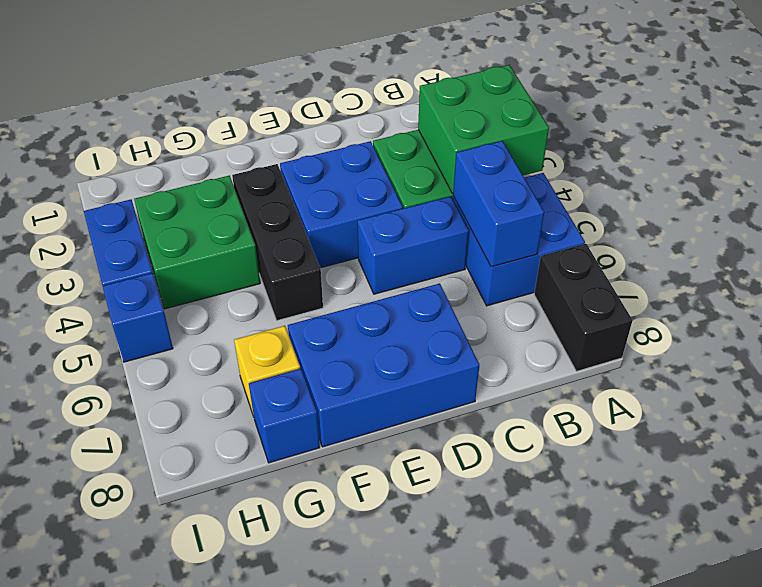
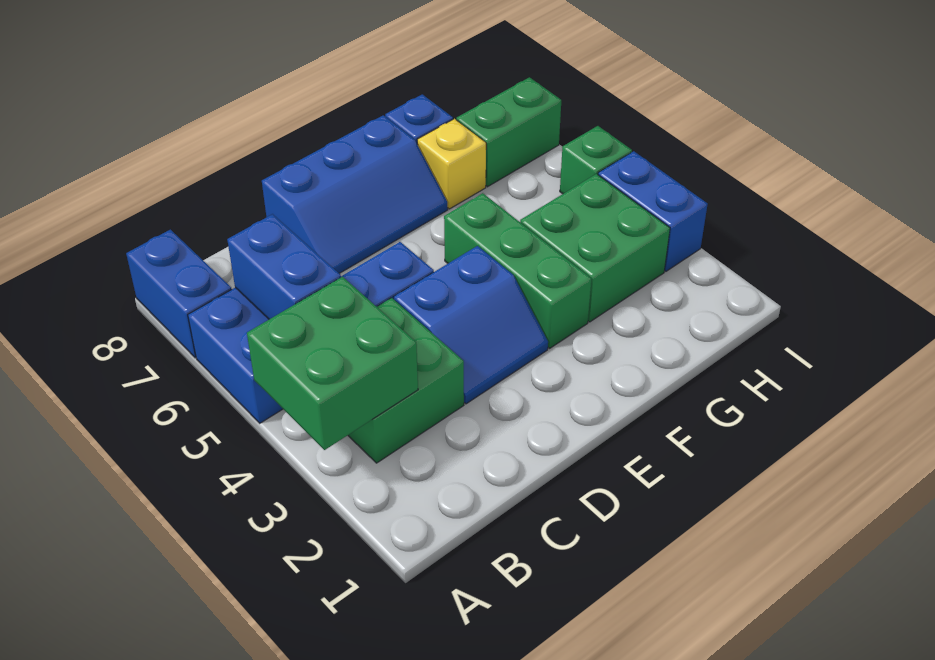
black 1x2 brick [534,244,633,371] -> blue 1x2 brick [126,230,232,358]
blue 2x2 brick [280,141,403,268] -> blue 2x2 slope [394,246,548,404]
blue 2x3 brick [288,283,479,447] -> blue 2x3 slope [262,115,448,273]
black 1x3 brick [232,164,323,321] -> green 1x3 brick [444,193,591,348]
none -> green 1x2 brick [456,77,561,187]
blue 1x1 brick [103,273,173,362] -> green 1x1 brick [560,126,632,194]

